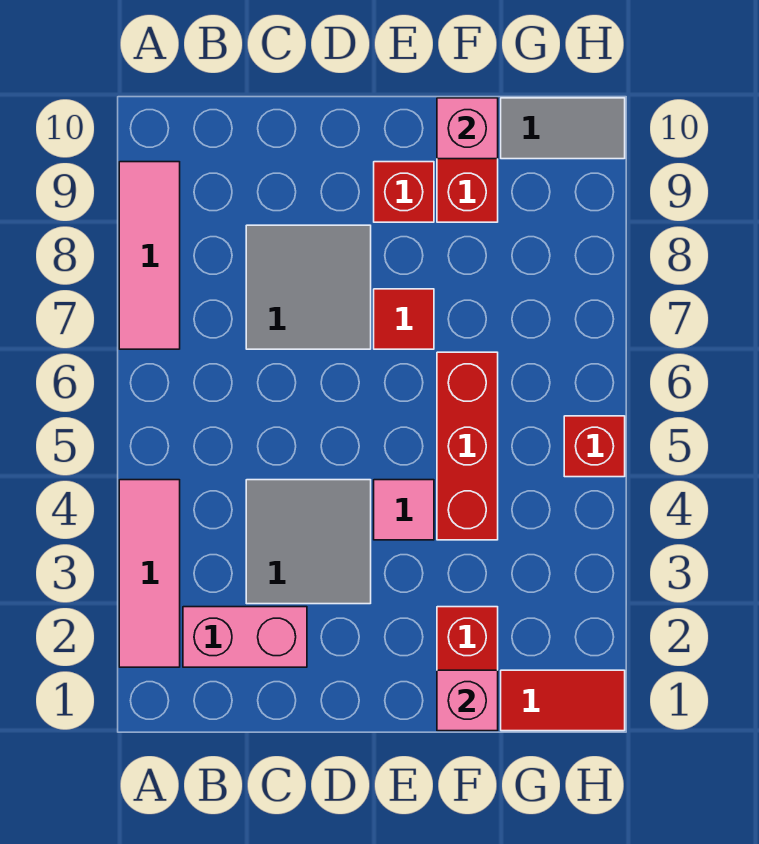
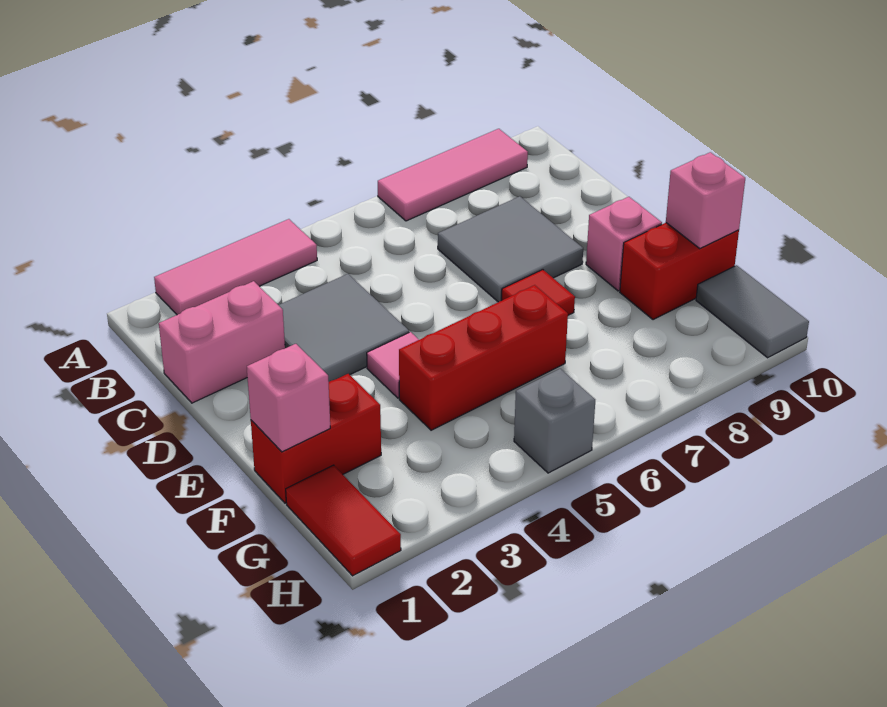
pink 1x2 brick [183,607,307,667] -> pink 1x2 brick turned to [159,281,285,403]
red 1x1 brick [374,162,434,222] -> pink 1x1 brick [586,197,662,291]
red 1x1 brick [564,416,625,477] -> grey 1x1 brick [514,369,595,473]

